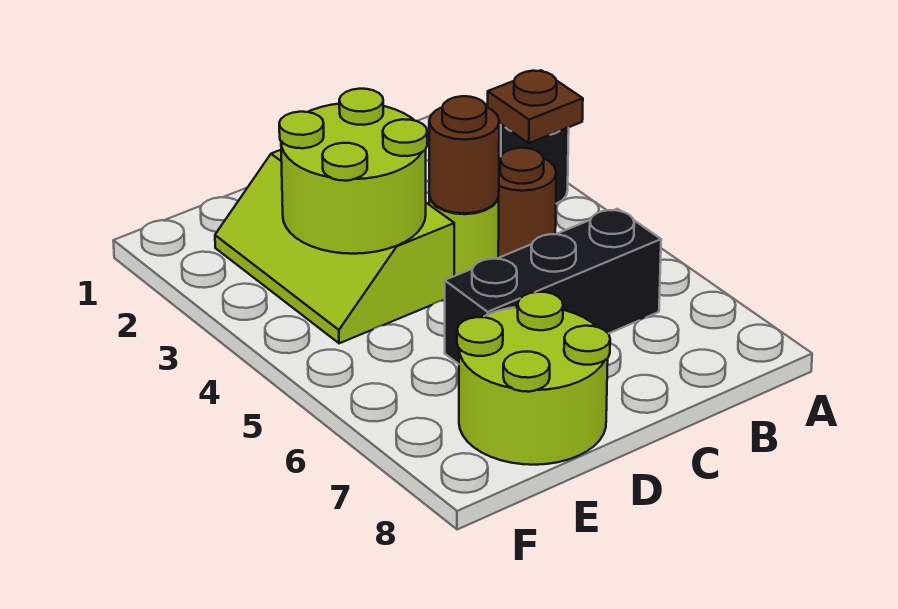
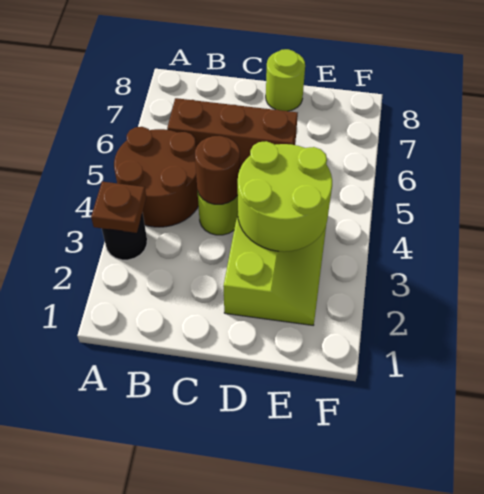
brown 1x1 round brick [498,148,556,258] -> brown 2x2 round brick [114,127,198,227]
black 1x3 brick [445,209,661,364] -> brown 1x3 brick [167,98,298,168]
lime 2x2 round brick [457,292,610,465] -> lime 1x1 round brick [266,49,305,111]

